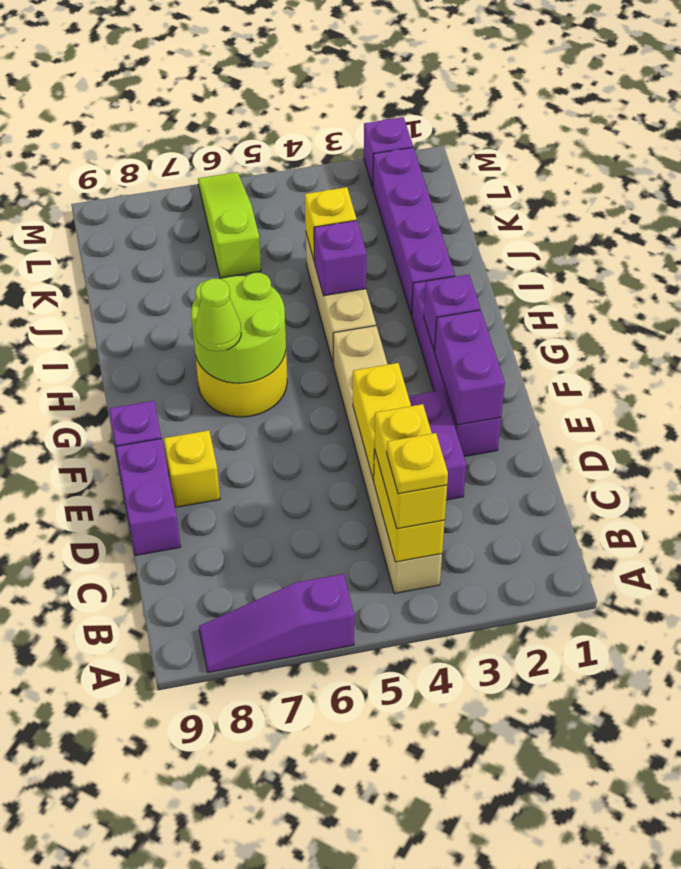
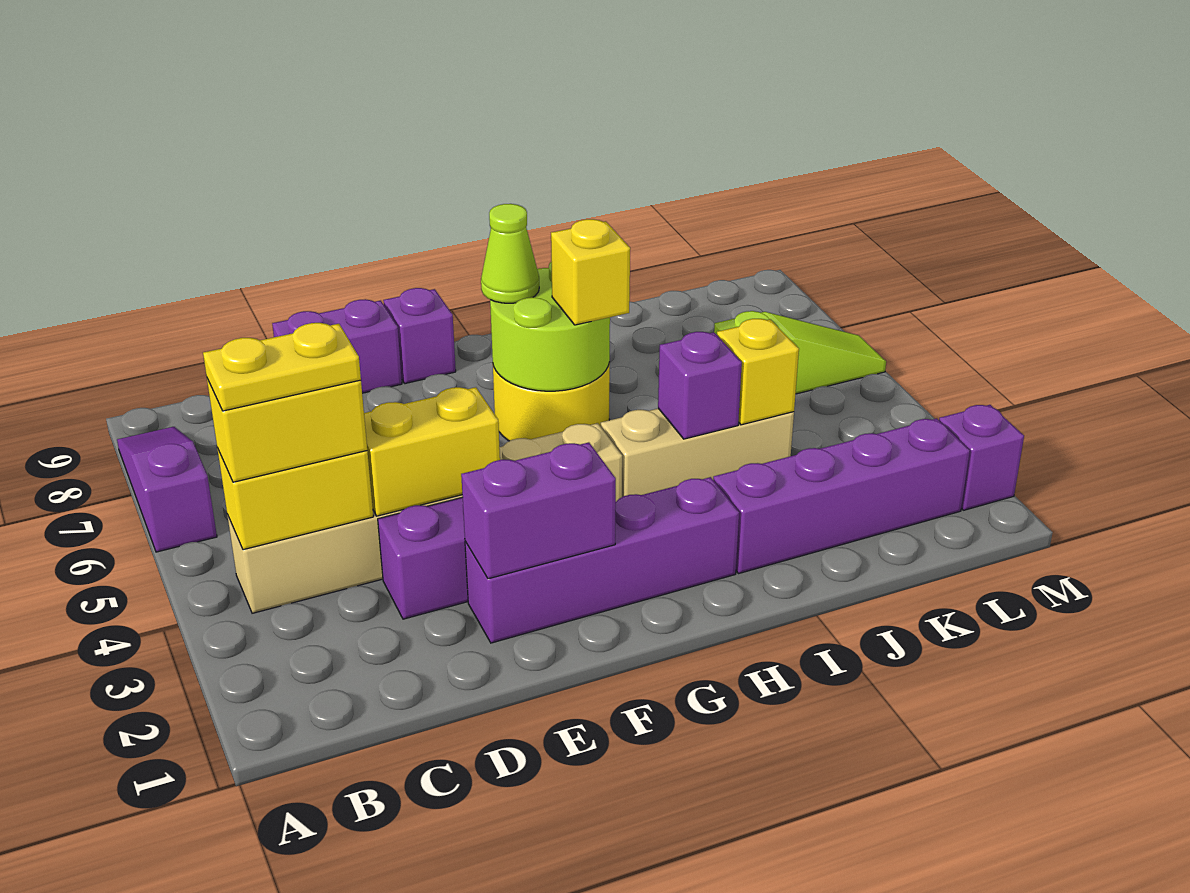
yellow 1x1 plate [387,433,448,494] -> yellow 1x2 plate [203,323,361,411]
yellow 1x1 brick [164,430,220,507] -> yellow 1x1 brick moved to [551,219,630,325]
purple 1x1 brick [424,275,480,351] -> none

